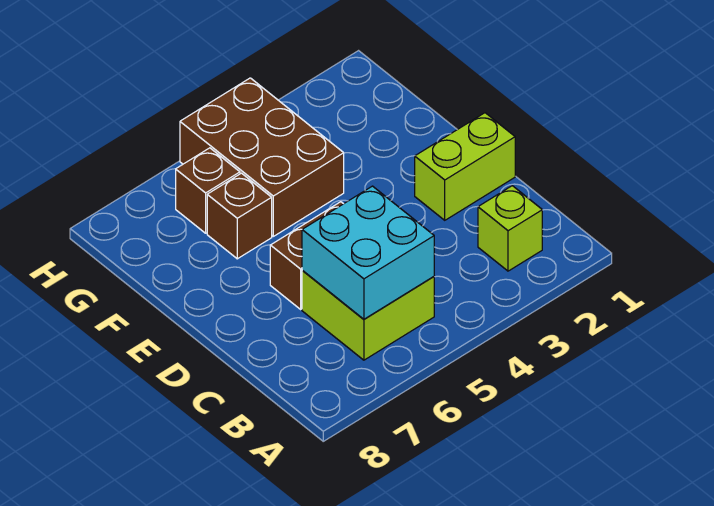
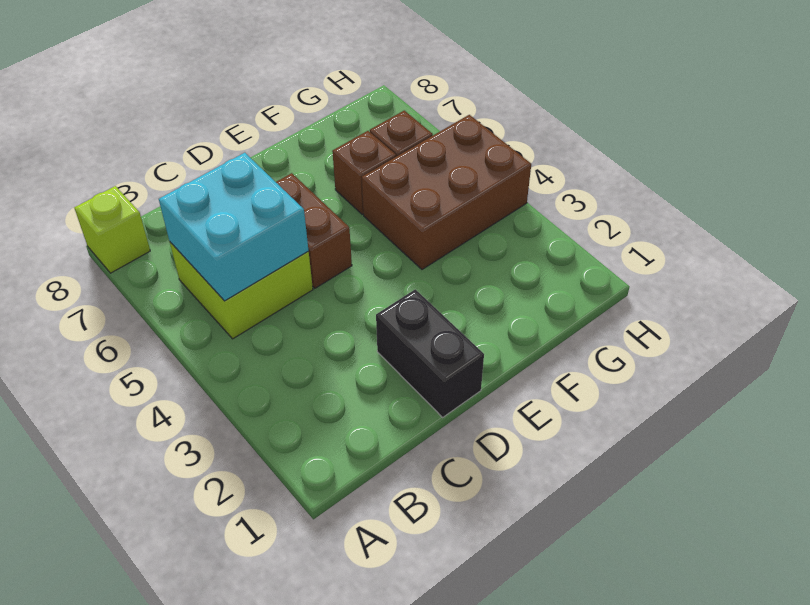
lime 1x1 brick [478,186,542,271] -> lime 1x1 brick moved to [74,186,150,273]
lime 1x2 brick [415,113,515,220] -> black 1x2 brick [376,289,484,417]

